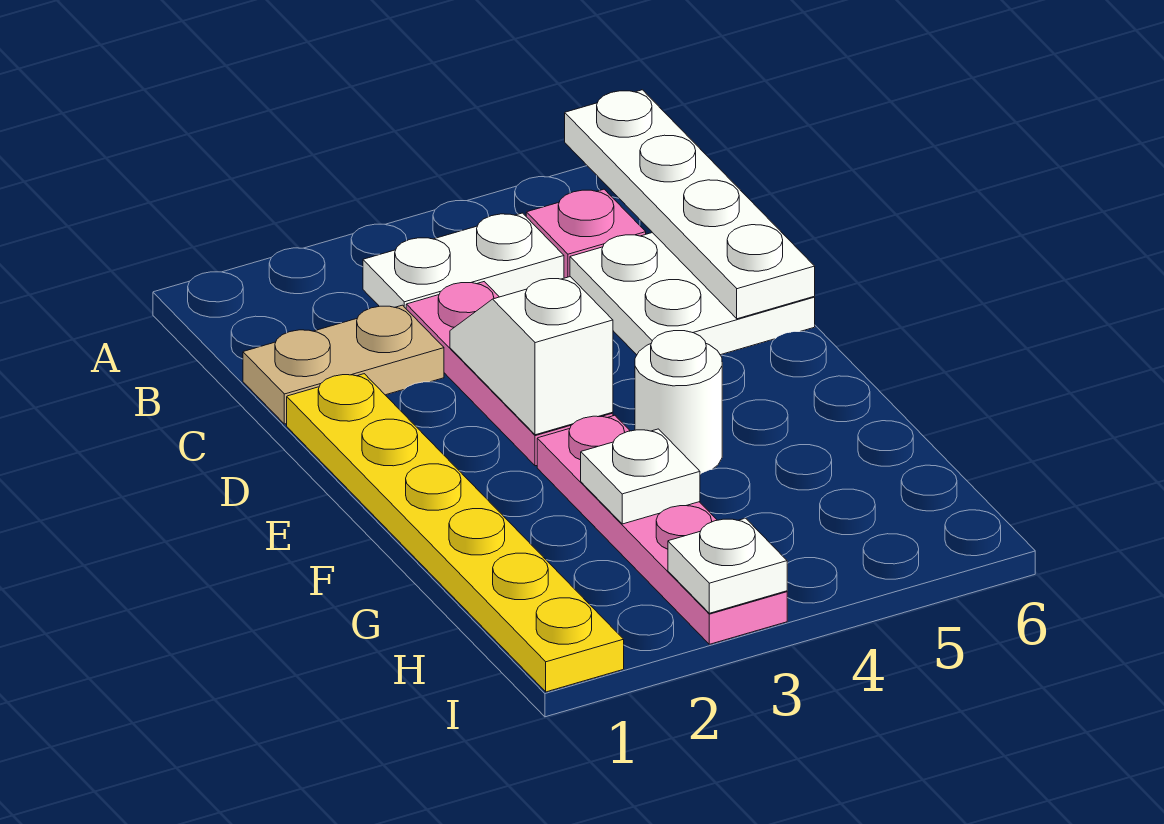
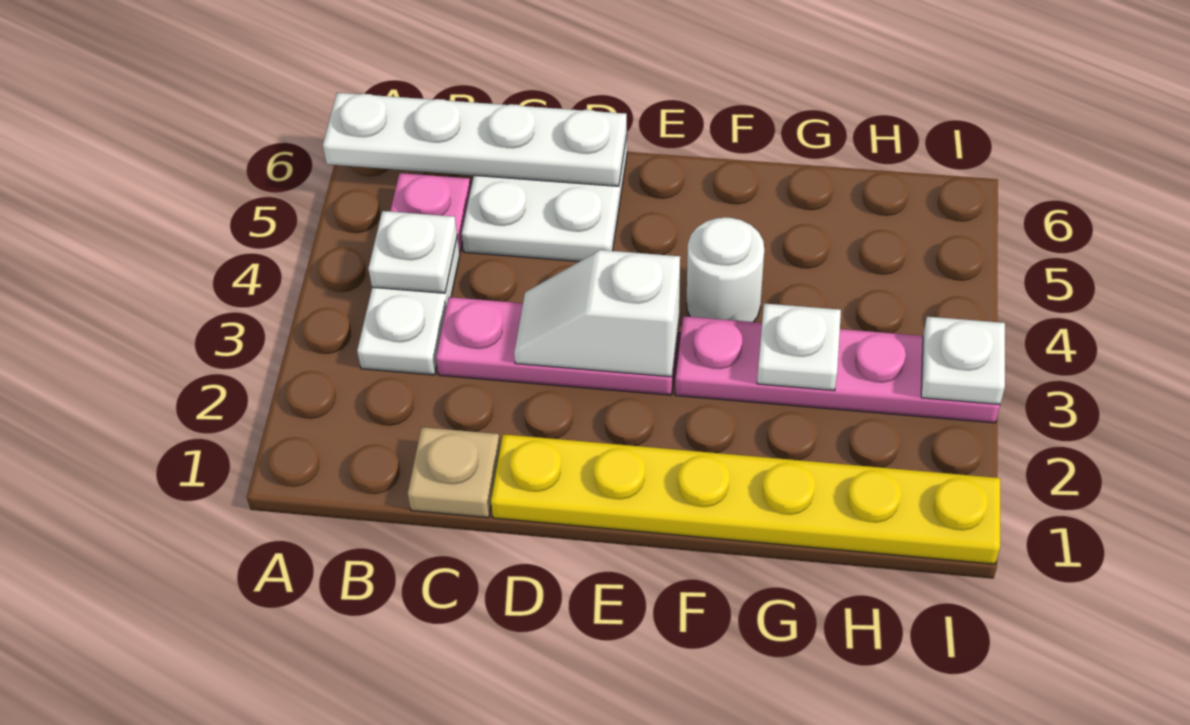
none -> white 1x1 plate [368,211,457,293]
tan 1x2 plate [243,305,444,424] -> tan 1x1 plate [408,427,500,518]

